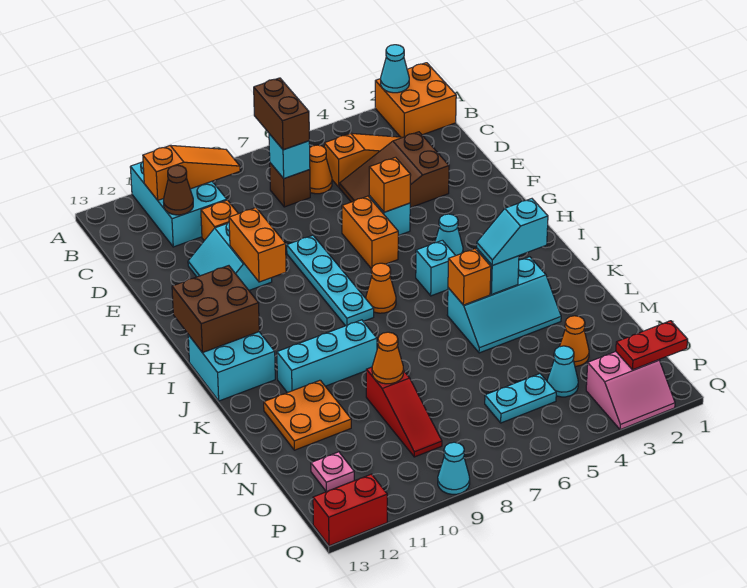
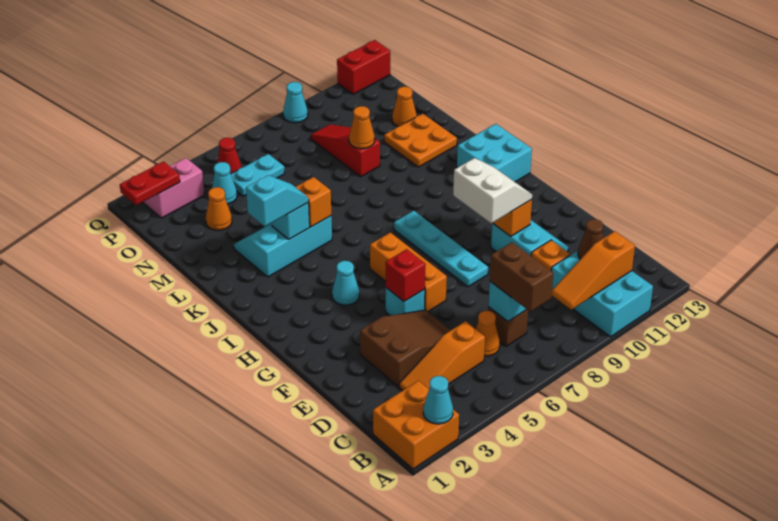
orange 1x1 brick [369,157,411,212] -> red 1x1 brick [386,249,425,302]
orange 1x2 brick [342,196,398,269] -> orange 1x3 brick [370,233,447,312]
none -> white 2x2 slope [453,158,532,223]
brown 2x2 brick [172,266,259,353] -> none
cyan 1x1 brick [416,240,456,296] -> none
orange 1x1 cone [366,263,396,313] -> orange 1x1 cone moved to [392,87,417,127]
cyan 1x3 brick [277,320,377,393] -> none
pink 1x1 plate [311,452,354,492] -> none
none -> red 1x1 cone [217,138,242,173]

